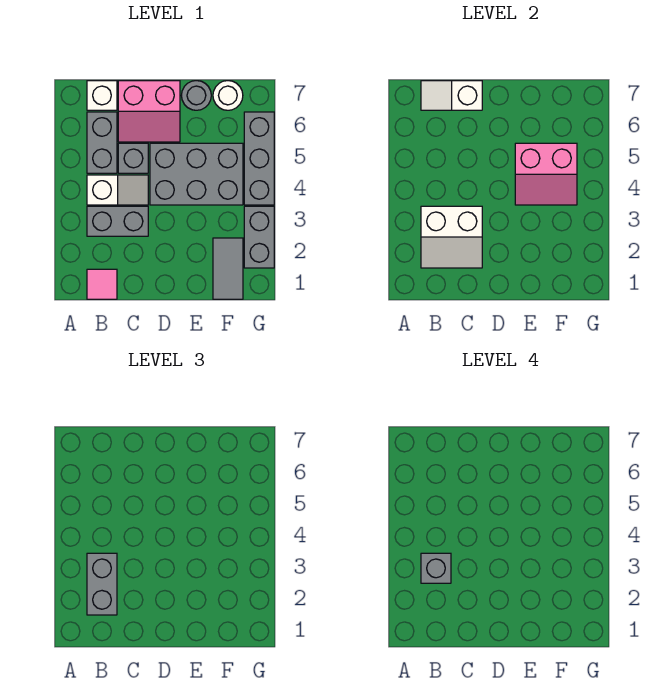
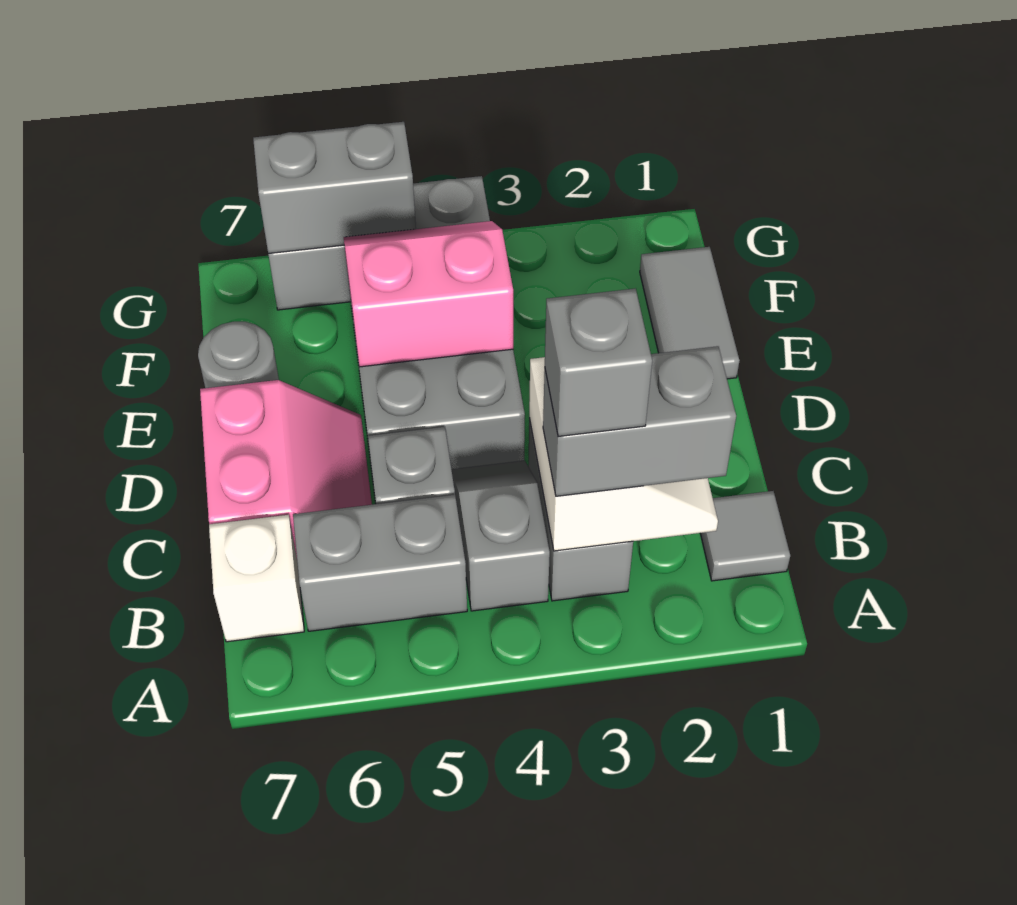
pink 1x1 tile [87,269,117,299] -> grey 1x1 tile [700,491,790,581]
white 1x2 slope [87,175,148,205] -> grey 1x2 slope [451,461,550,611]
white 1x2 slope [421,81,482,110] -> none
pink 2x2 slope [515,143,577,205] -> pink 2x2 slope turned to [344,221,513,367]
grey 1x2 tile [213,238,243,299] -> grey 1x2 tile turned to [640,247,740,379]
white 1x1 round brick [213,81,243,110] -> none
grey 1x2 brick [244,206,274,268] -> grey 1x2 brick moved to [253,122,416,254]

